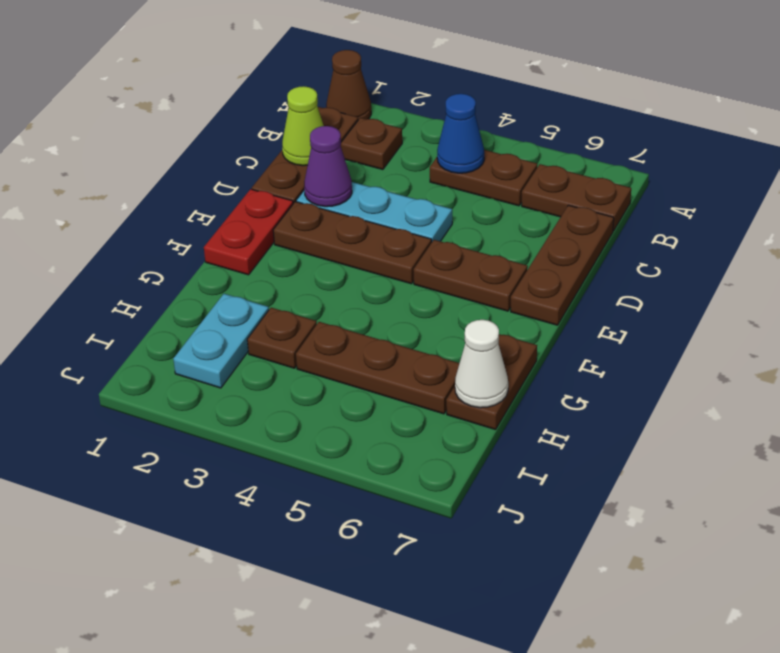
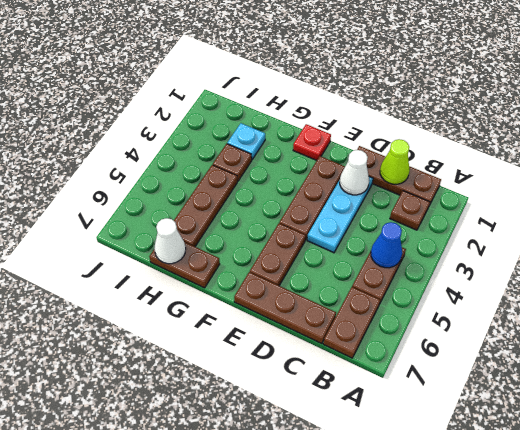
brown 1x1 cone [326,50,371,120] -> none
purple 1x1 cone [304,126,352,207] -> white 1x1 cone [340,150,369,195]
red 1x2 plate [204,189,293,275] -> red 1x1 plate [293,124,331,160]
cyan 1x2 plate [173,294,269,388] -> cyan 1x1 plate [227,123,265,159]

